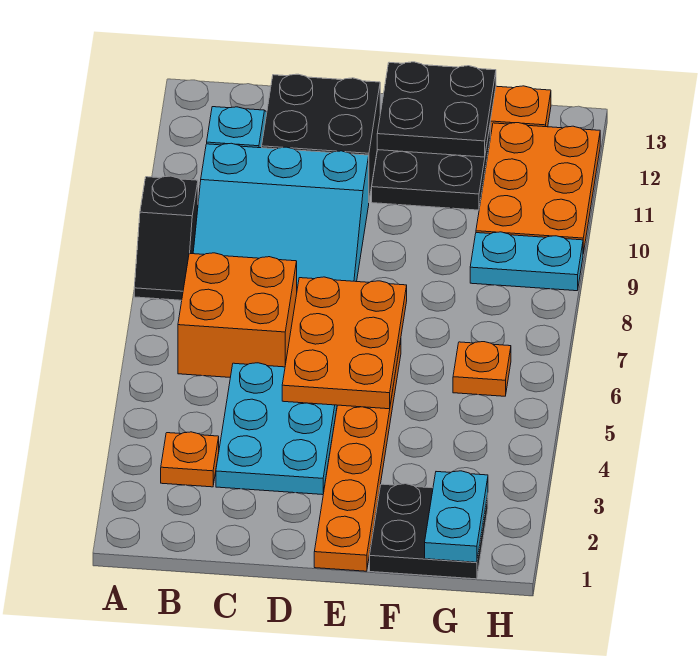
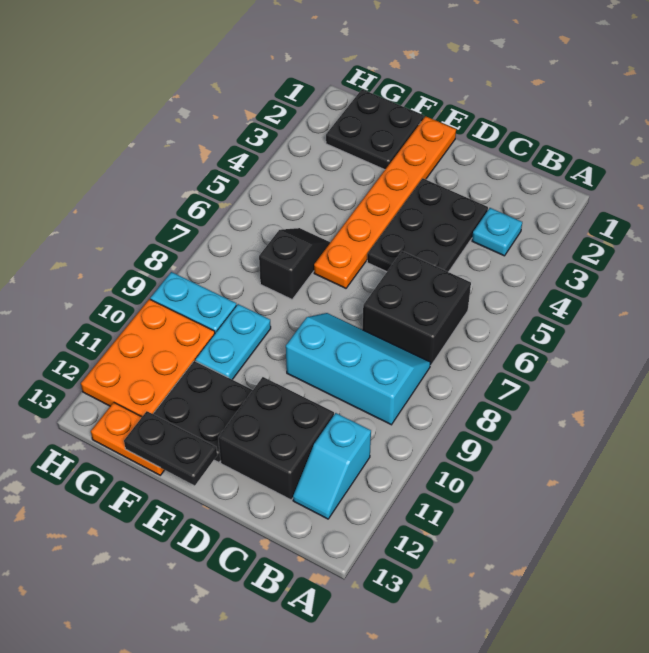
black 1x2 slope [134,176,198,300] -> black 1x2 slope moved to [259,228,330,299]
orange 1x1 plate [161,432,219,487] -> cyan 1x1 plate [472,208,522,256]
orange 2x2 brick [178,253,297,377] -> black 2x2 brick [362,251,471,366]
cyan 3x3 slope [193,143,369,288] -> cyan 2x3 slope [286,313,431,425]
cyan 2x3 plate [216,363,337,495] -> black 2x3 plate [367,178,488,272]
orange 2x3 plate [282,277,407,409] -> none
black 2x2 plate [377,62,496,157] -> black 1x2 plate [124,411,217,486]
cyan 1x2 plate [425,471,488,562] -> cyan 1x2 plate moved to [195,304,271,380]
orange 1x1 plate [453,342,511,396] -> none

